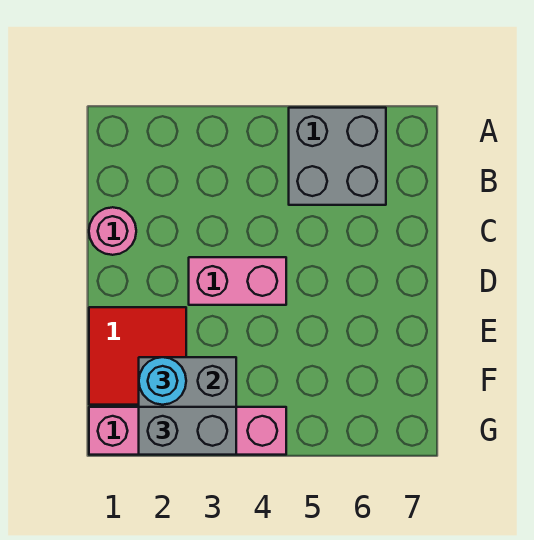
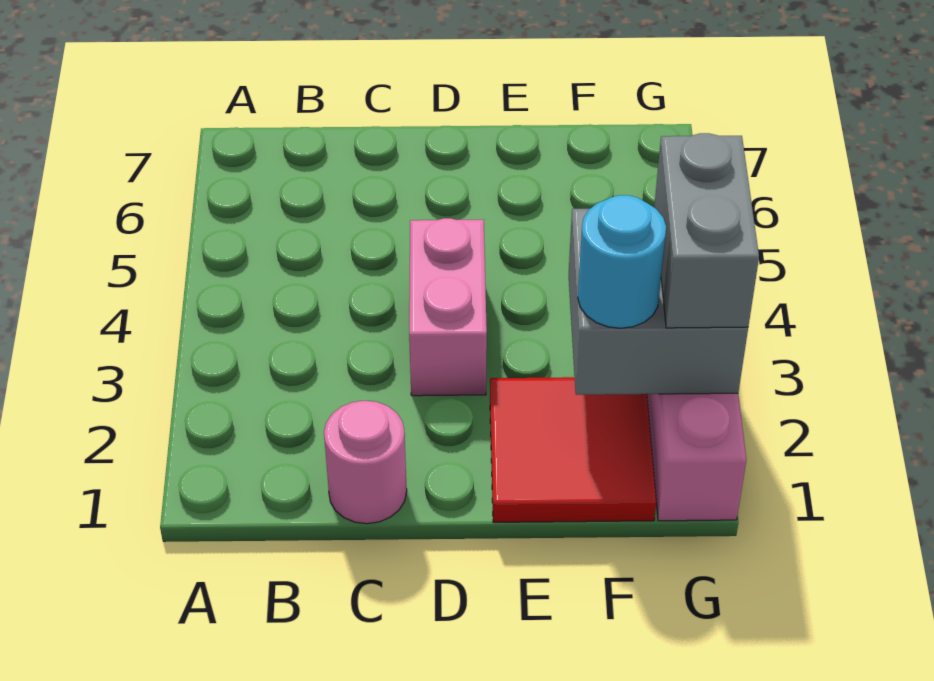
grey 2x2 brick [289,108,386,205] -> none

